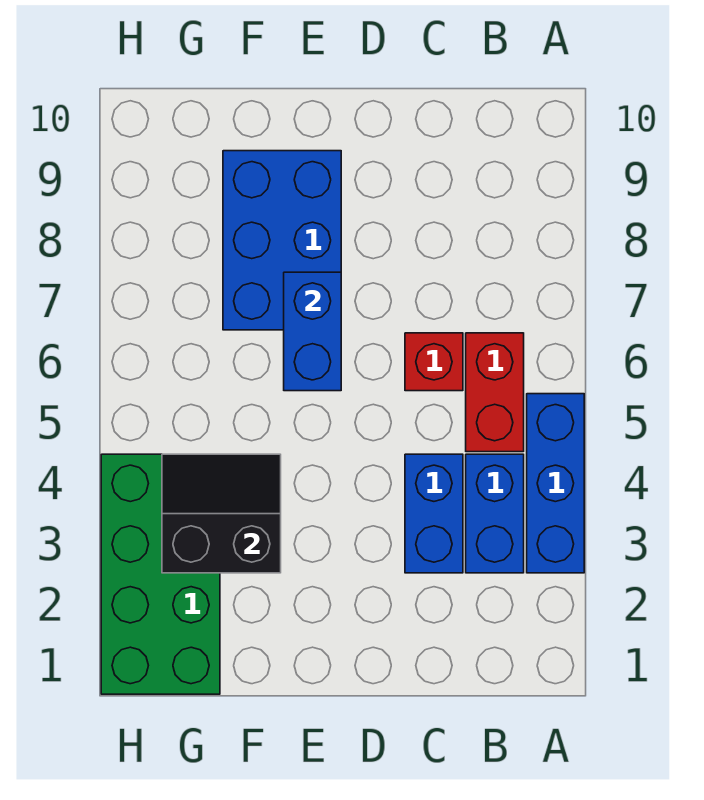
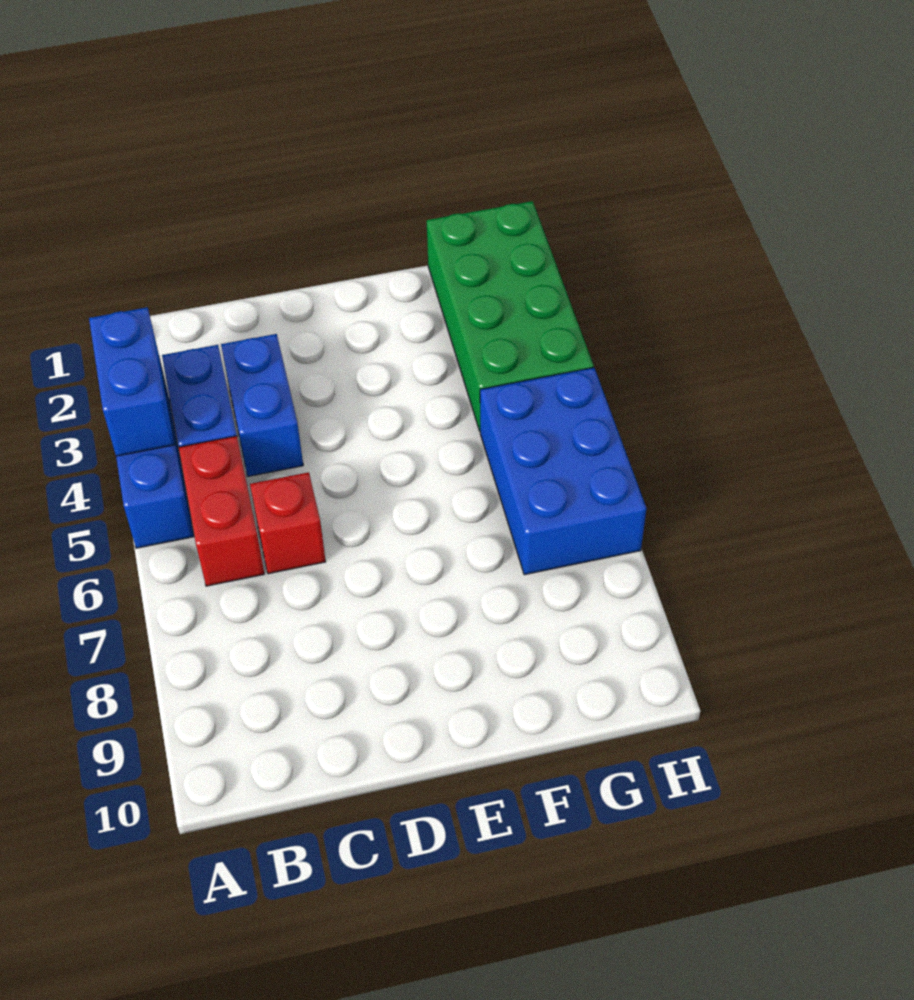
blue 1x2 brick [284,272,341,391] -> blue 1x2 brick moved to [89,307,175,456]
blue 2x3 brick [223,151,341,330] -> blue 2x3 brick moved to [480,368,646,575]
black 2x2 slope [162,454,281,573] -> none

